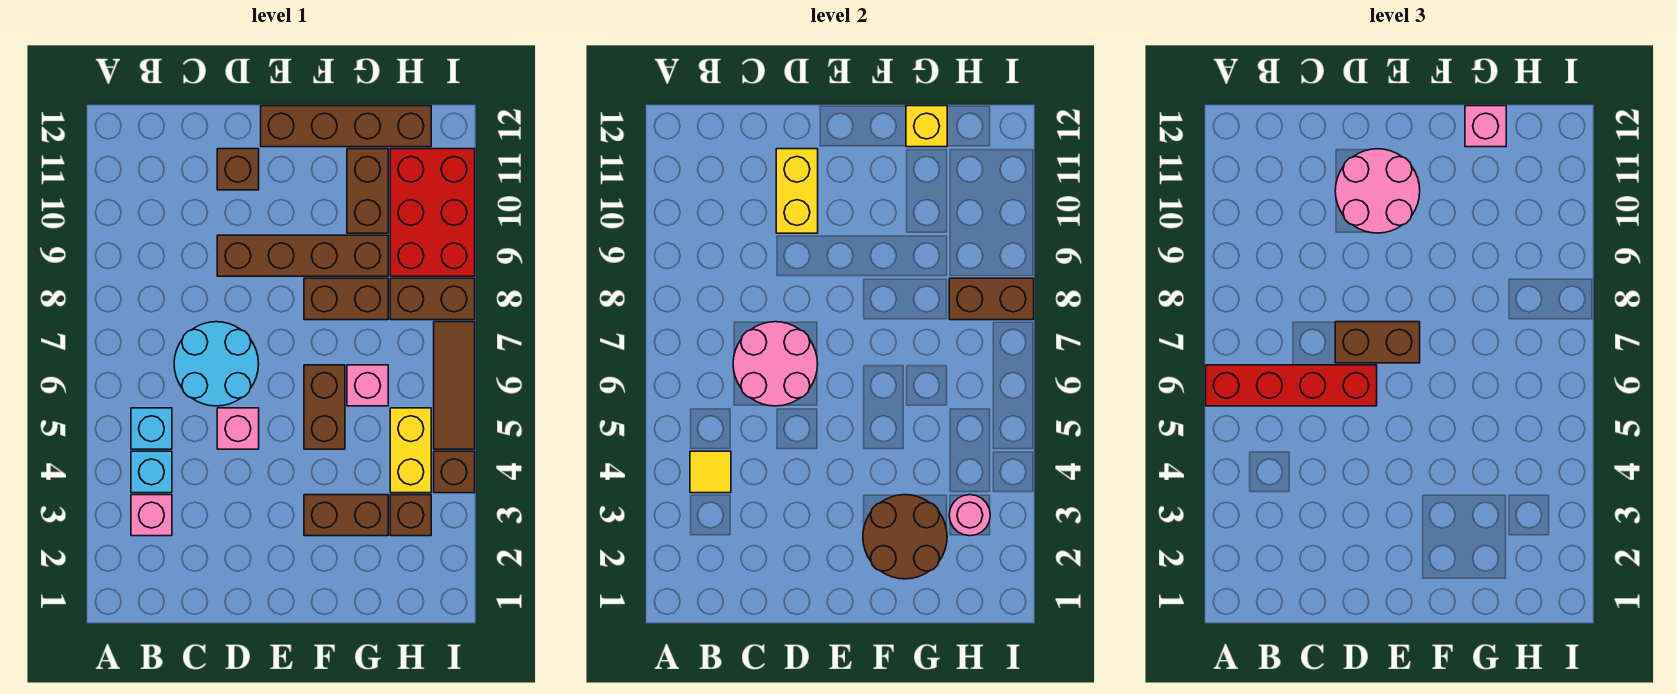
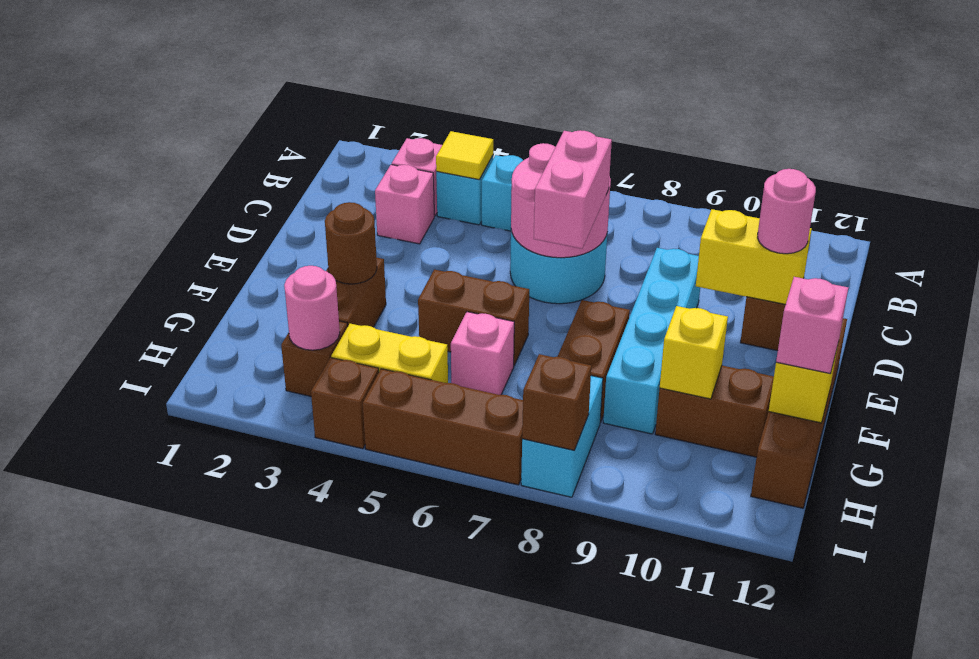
red 1x4 brick [1206,365,1377,406] -> none
pink 1x1 brick [217,408,259,449] -> pink 1x1 brick moved to [375,165,434,244]
brown 1x2 brick [1335,322,1420,363] -> pink 1x2 brick [534,130,612,249]
brown 1x4 brick [217,235,388,276] -> cyan 1x4 brick [603,248,700,434]
pink 2x2 round brick [1335,149,1420,233] -> pink 1x1 round brick [758,169,816,254]
brown 2x2 round brick [863,495,947,579] -> brown 1x1 round brick [325,202,377,284]
none -> yellow 1x1 brick [660,306,728,399]
brown 1x2 brick [390,278,475,320] -> cyan 1x2 brick [521,376,603,497]
brown 1x2 brick [949,278,1034,320] -> brown 1x1 brick [522,354,591,450]
red 2x3 brick [390,149,475,276] -> none
brown 1x3 tile [434,322,475,449] -> brown 1x3 brick [363,369,523,485]

